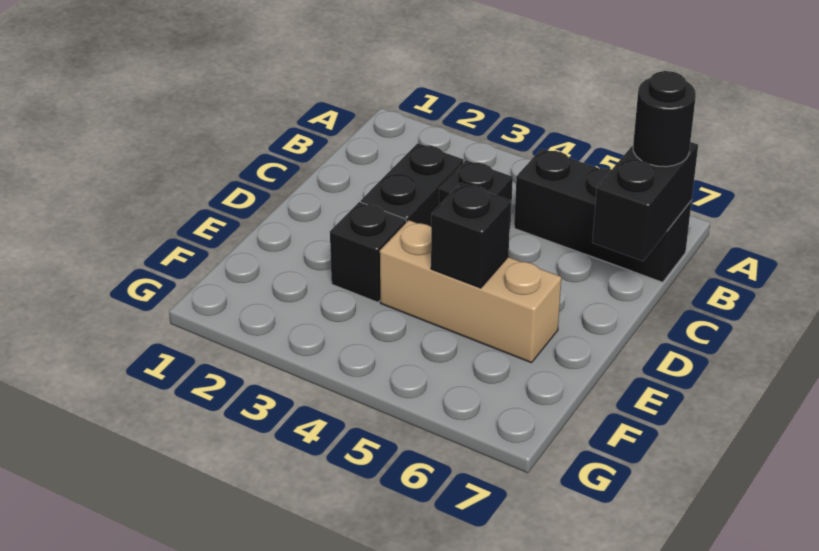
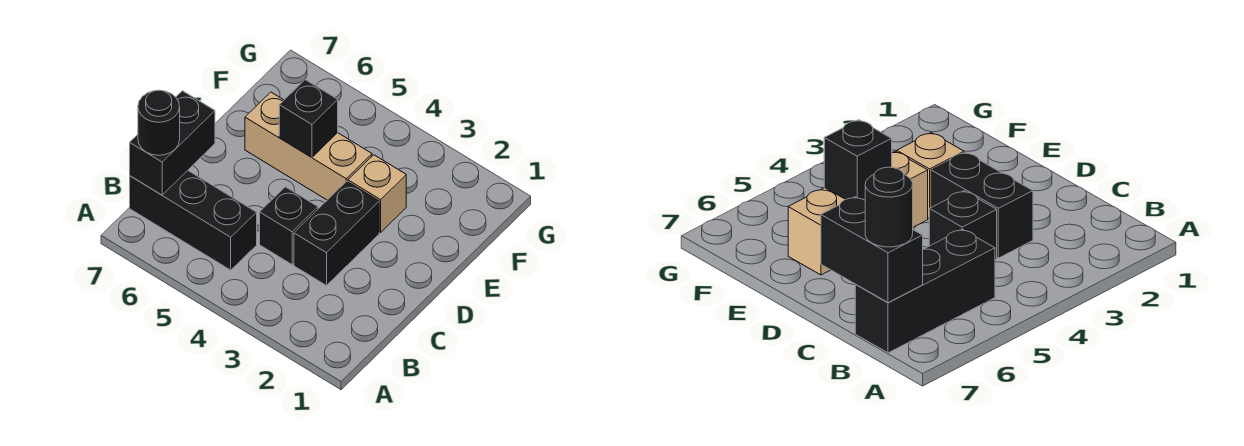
black 1x1 brick [330,202,406,302] -> tan 1x1 brick [348,155,406,232]

